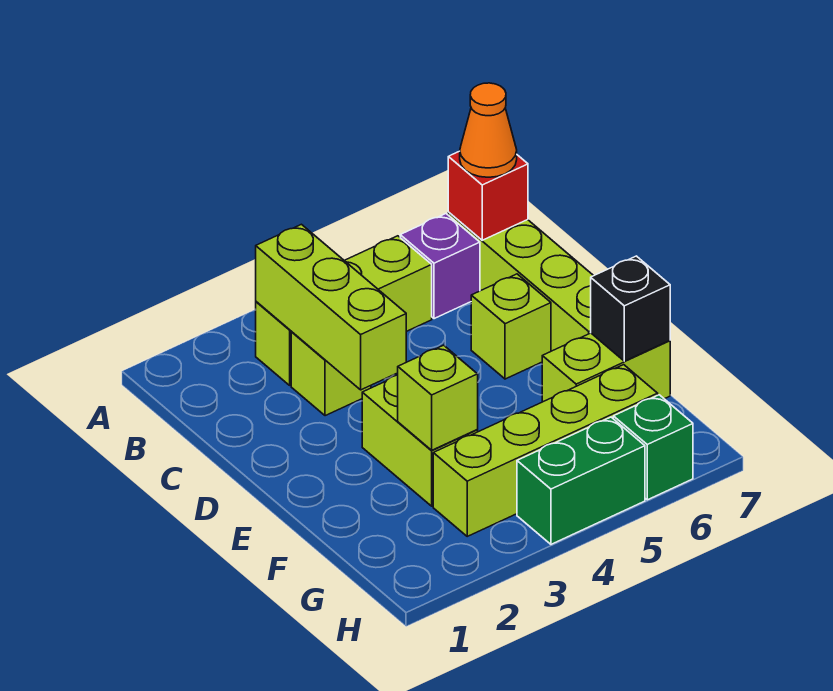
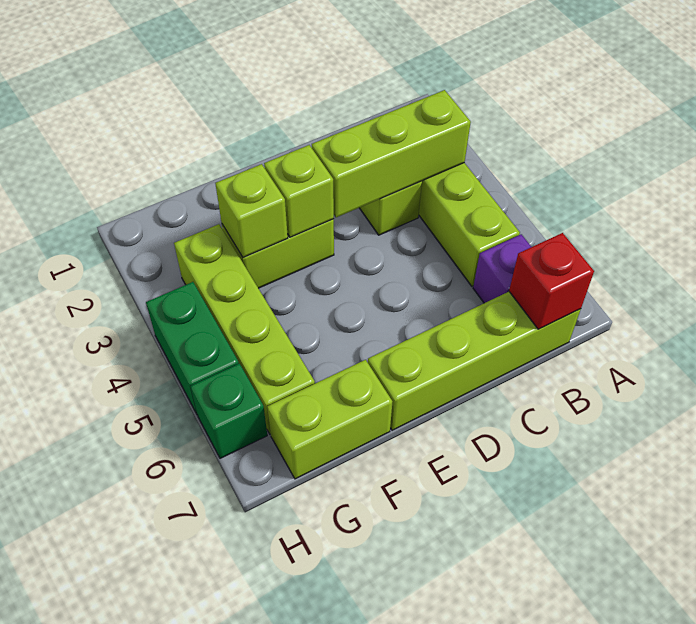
orange 1x1 cone [460,83,517,177] -> none
lime 1x1 brick [471,274,551,379] -> lime 1x1 brick moved to [264,145,334,237]
lime 1x2 brick [542,333,670,402] -> lime 1x2 brick turned to [267,360,392,479]
black 1x1 brick [591,256,670,361] -> none

